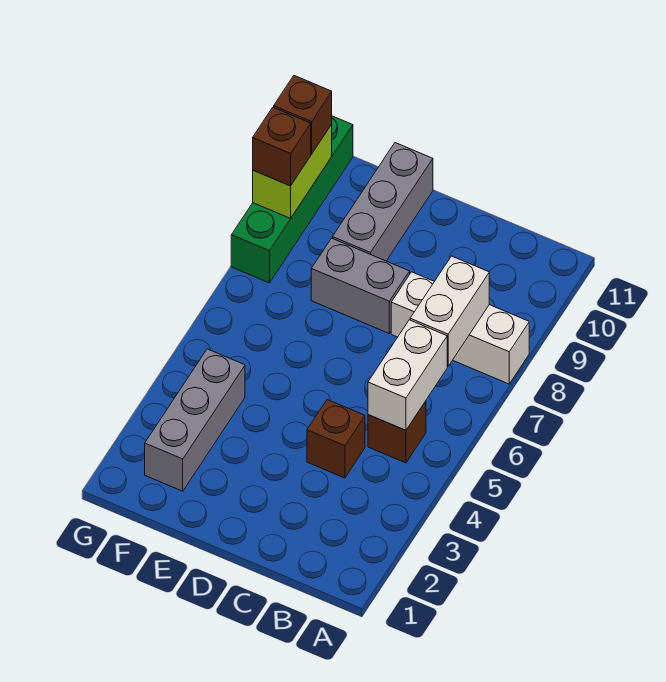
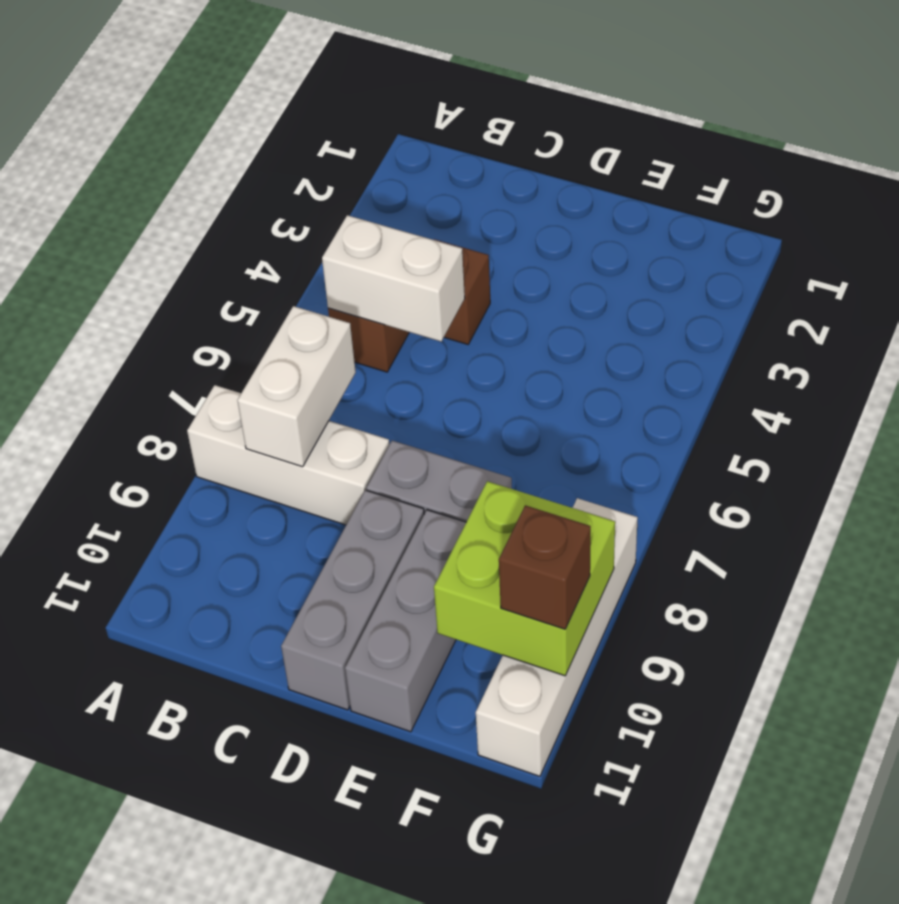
white 1x2 brick [368,320,447,430] -> white 1x2 brick turned to [322,215,465,341]
grey 1x3 brick [145,349,245,491] -> grey 1x3 brick moved to [281,490,424,710]
green 1x4 brick [231,116,353,283] -> white 1x4 brick [476,498,638,776]
lime 1x2 brick [253,125,332,218] -> lime 2x2 brick [434,481,615,676]
brown 1x1 brick [253,107,311,186] -> none

